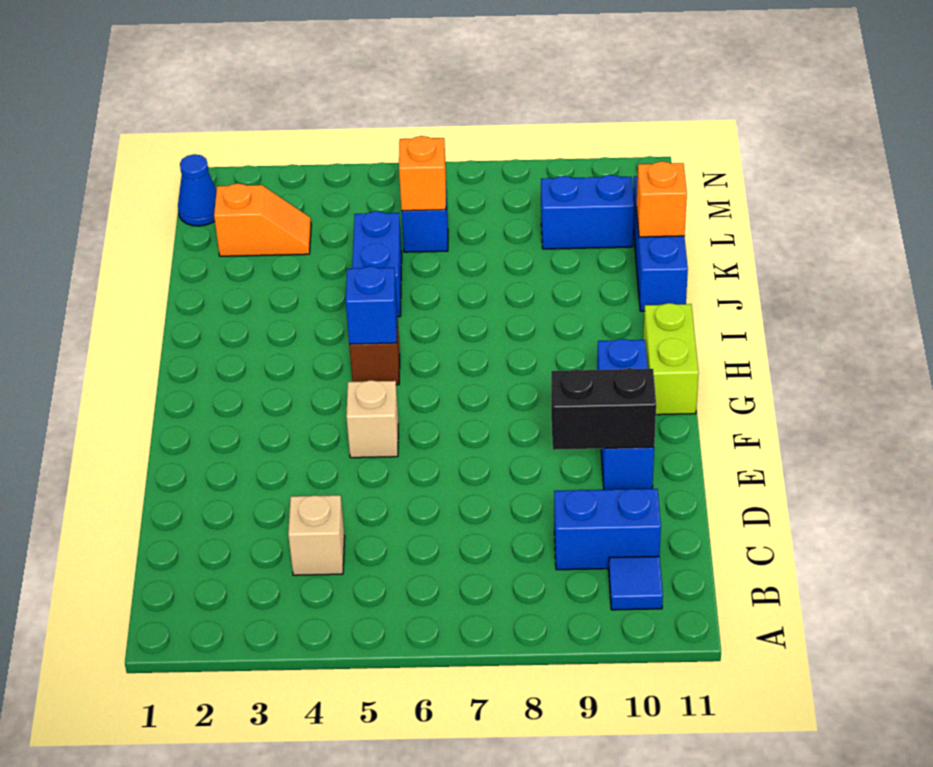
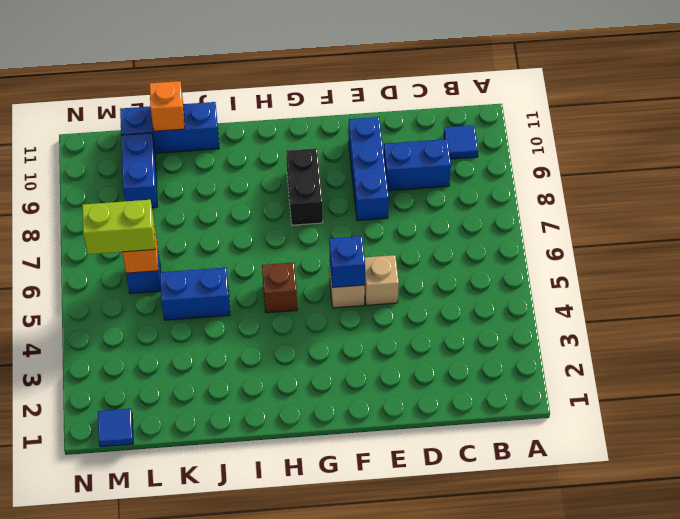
tan 1x1 brick [288,495,345,575] -> tan 1x1 brick moved to [364,255,399,305]
blue 1x2 brick [554,489,661,570] -> blue 1x2 brick turned to [384,139,451,191]
black 1x2 brick [551,368,656,450] -> black 1x2 brick moved to [286,148,323,225]
blue 1x3 brick [597,339,654,490] -> blue 1x3 brick turned to [349,117,389,221]
lime 1x2 brick [643,303,699,415] -> lime 1x2 brick moved to [82,200,155,254]
blue 1x1 brick [346,266,397,344] -> blue 1x1 brick moved to [329,236,365,287]
orange 1x2 slope [214,183,311,256] -> none
blue 1x1 cone [178,154,216,226] -> blue 1x1 tile [98,409,133,447]

